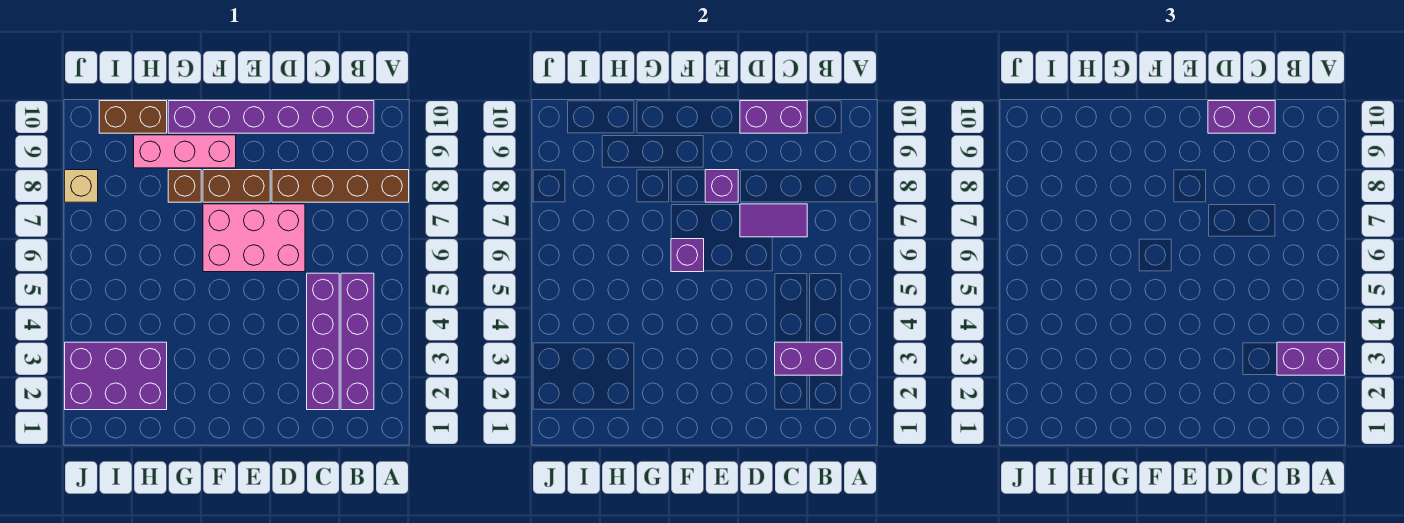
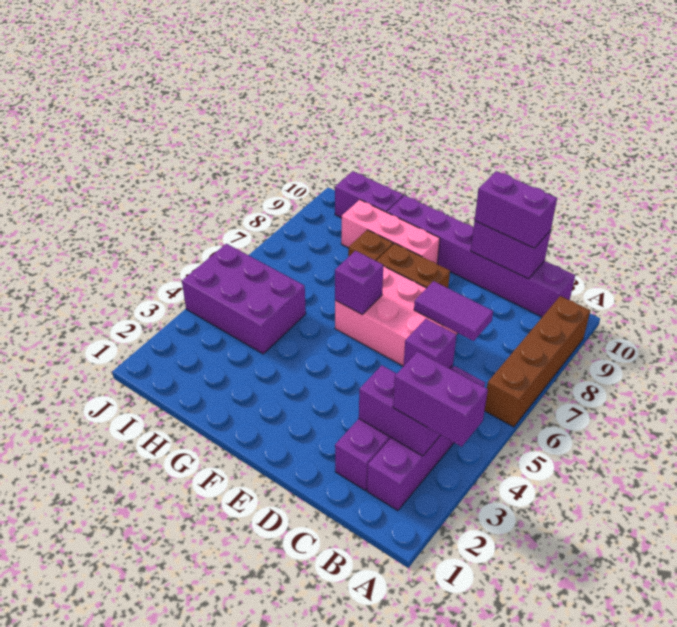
brown 1x4 brick [272,170,409,202] -> brown 1x4 brick turned to [485,296,590,427]
purple 1x1 brick [705,170,738,202] -> purple 1x1 brick moved to [403,319,457,369]
purple 2x3 brick [65,342,167,410] -> purple 2x3 brick moved to [182,244,306,354]
brown 1x2 brick [99,101,167,133] -> purple 1x2 brick [335,171,403,218]
tan 1x1 brick [65,170,98,202] -> none

